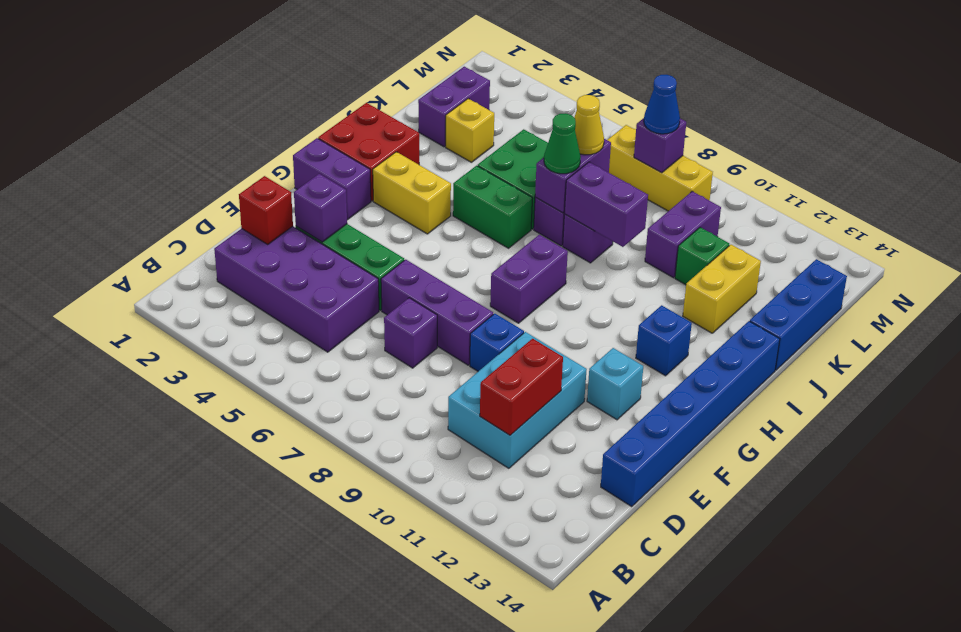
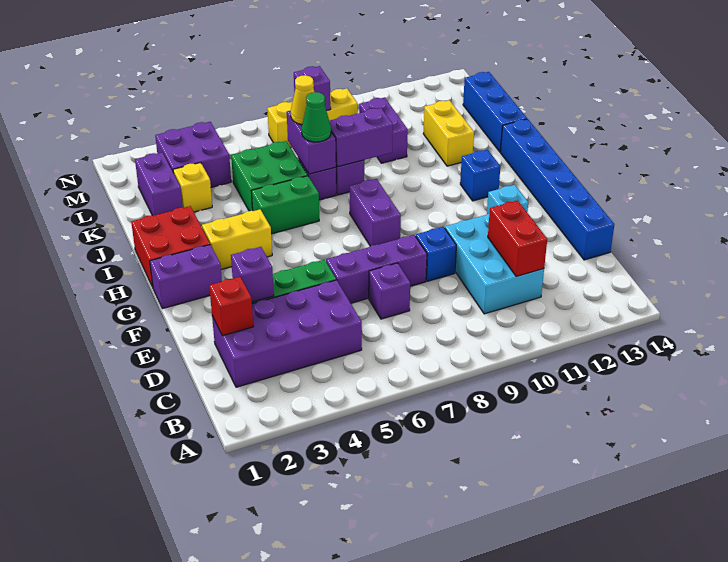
green 1x1 brick [675,227,729,285] -> none
none -> purple 2x2 brick [155,122,231,187]
blue 1x1 cone [644,75,680,134] -> none

